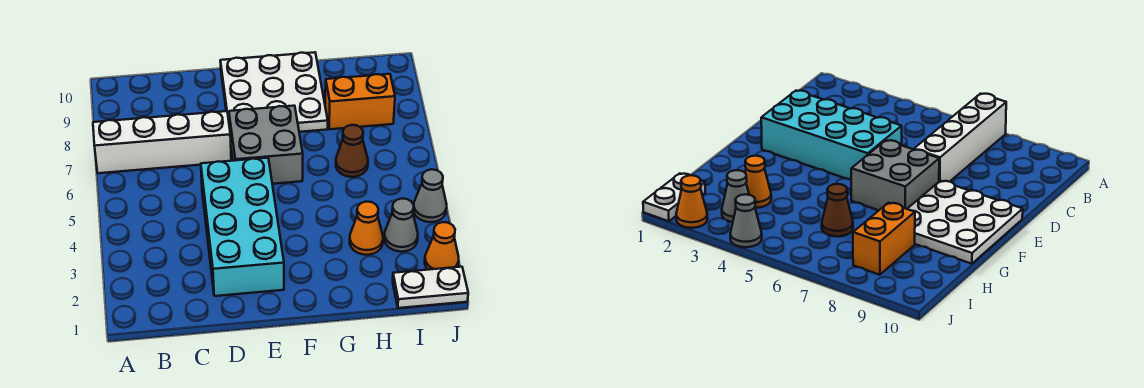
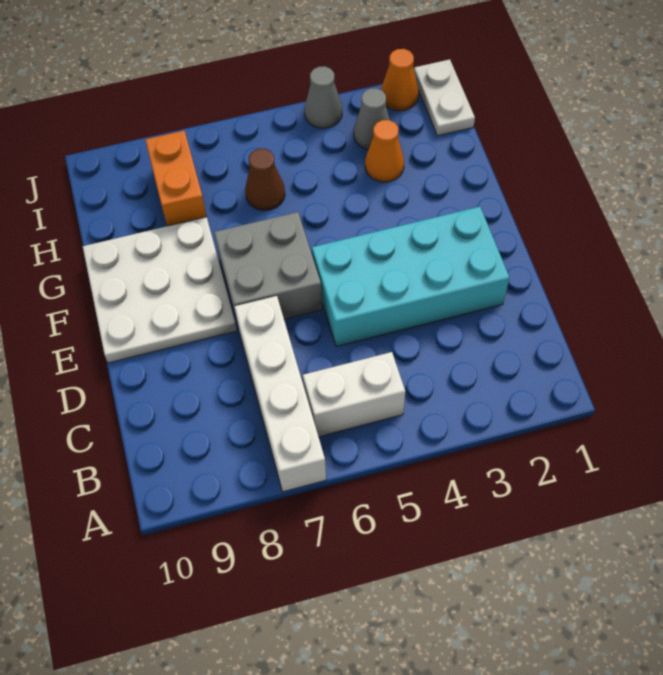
none -> white 1x2 brick [303,352,405,437]

